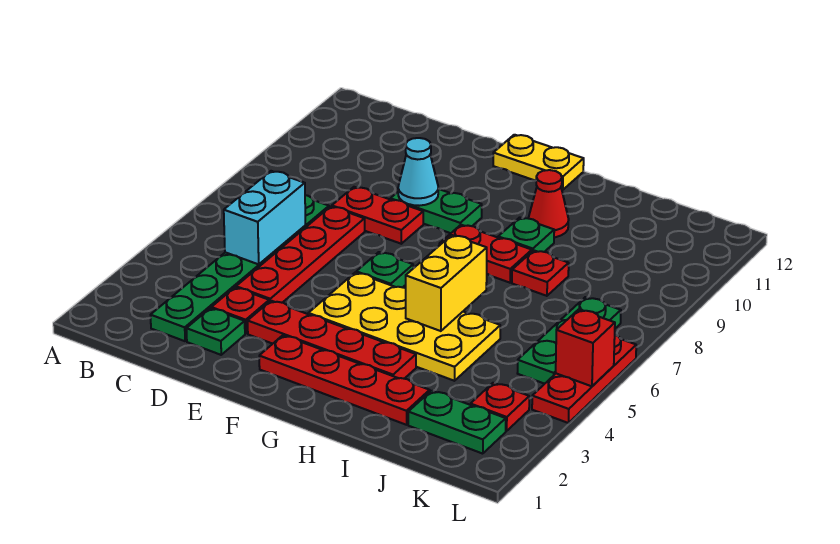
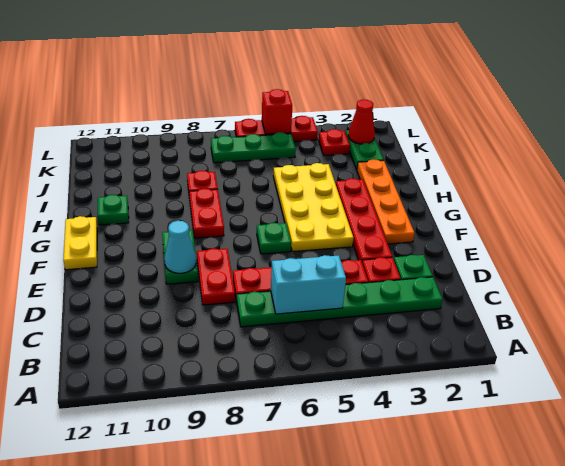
red 1x4 plate [259,335,430,425] -> orange 1x4 plate [357,159,415,244]
yellow 1x2 brick [406,235,487,331] -> none
green 1x1 plate [498,217,554,252] -> green 1x1 plate moved to [98,195,129,225]
red 1x1 cone [529,170,569,237] -> red 1x1 cone moved to [348,100,375,144]

